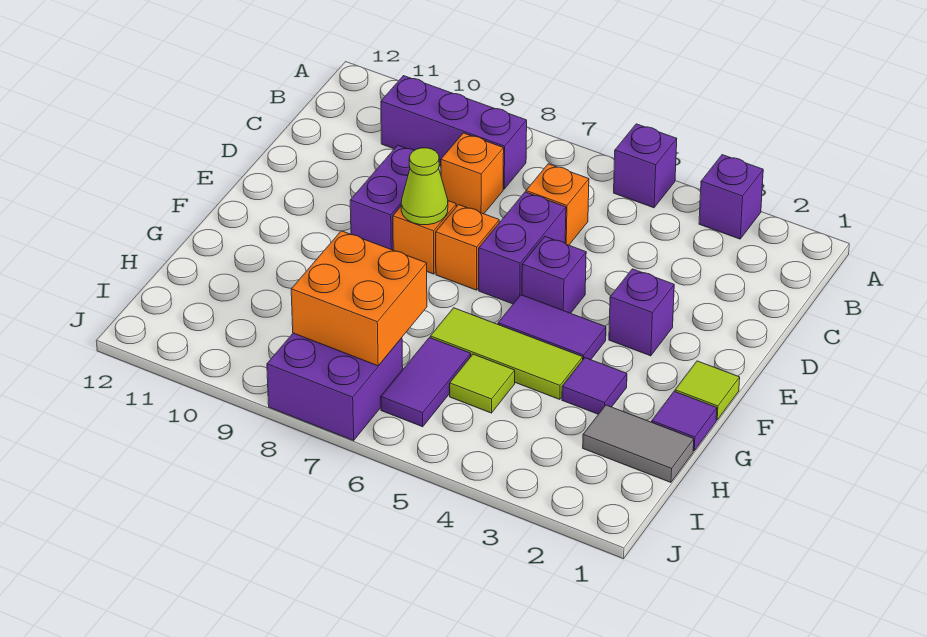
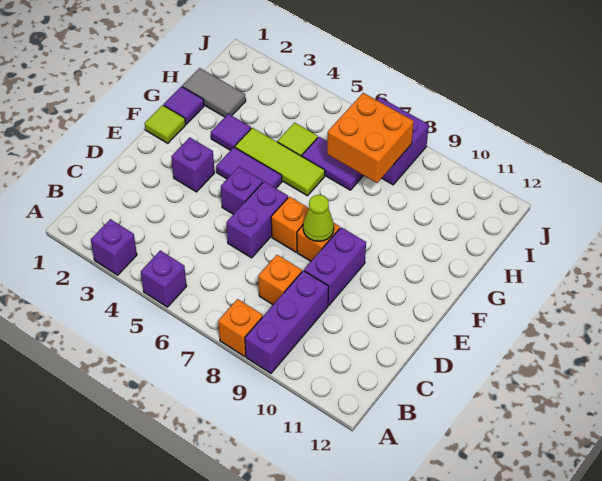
purple 1x3 brick [381,76,527,189] -> purple 1x3 brick turned to [245,271,329,373]
orange 1x1 brick [526,164,589,245] -> orange 1x1 brick moved to [218,299,263,357]
purple 1x2 tile [381,338,471,427] -> purple 1x2 tile turned to [302,137,364,190]

